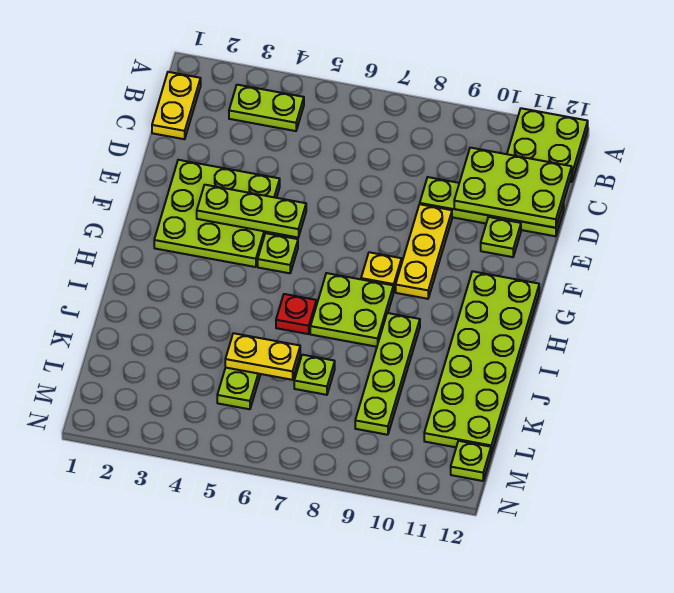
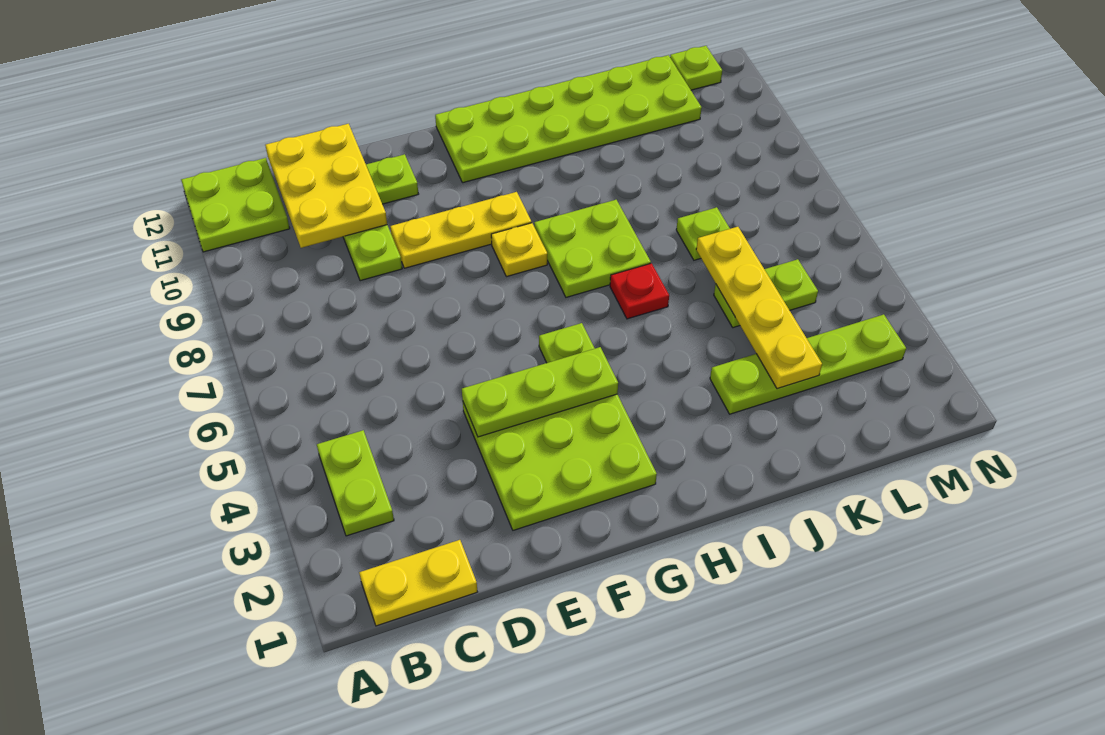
lime 2x3 plate [454,148,572,228] -> yellow 2x3 plate [265,124,387,248]
lime 1x3 plate [197,185,306,237] -> lime 1x3 plate turned to [462,347,618,437]
lime 1x4 plate [355,313,420,435] -> lime 1x4 plate moved to [710,314,906,414]
yellow 1x2 plate [225,333,300,380] -> yellow 1x4 plate [696,227,822,389]

